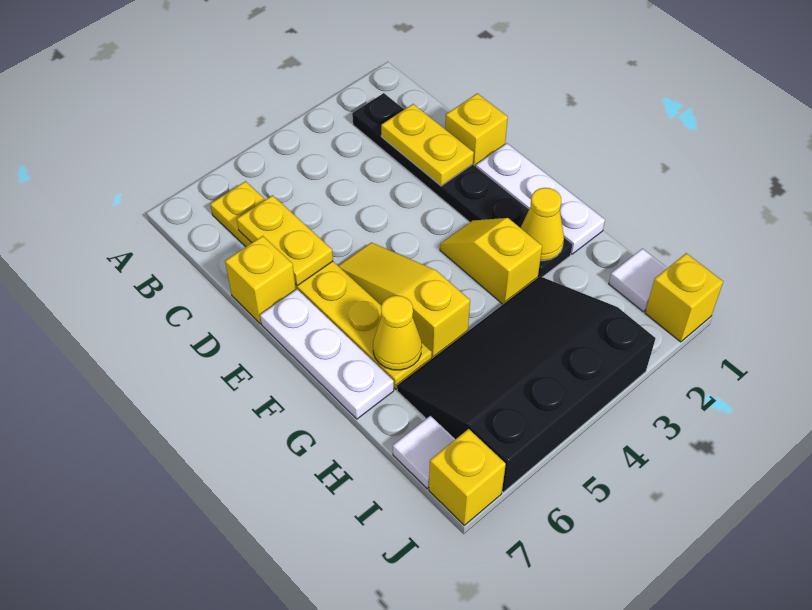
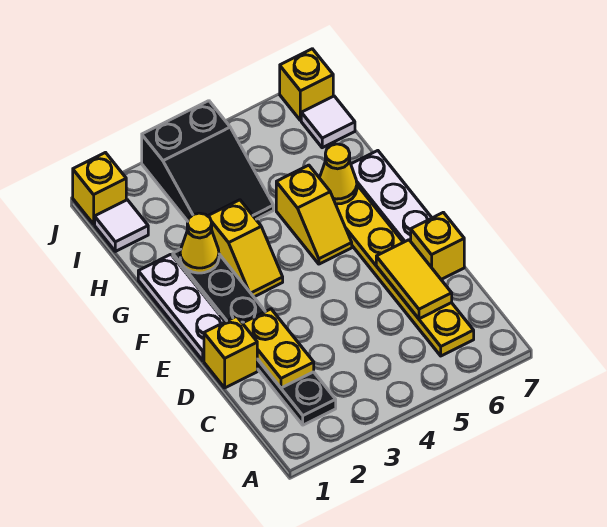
yellow 1x2 plate [237,195,333,286] -> yellow 1x2 tile [376,240,452,319]
yellow 1x3 slope [338,242,470,359] -> yellow 1x2 slope [276,165,352,264]
black 3x4 slope [397,276,656,492] -> black 2x3 slope [142,101,273,221]

